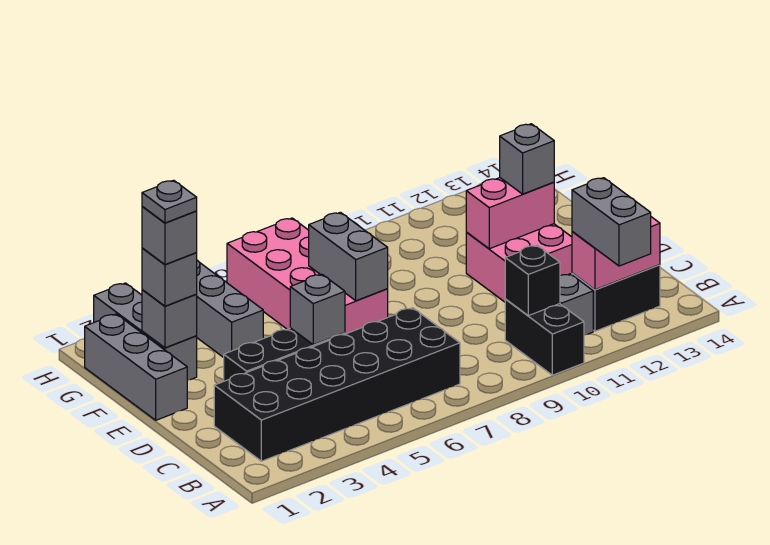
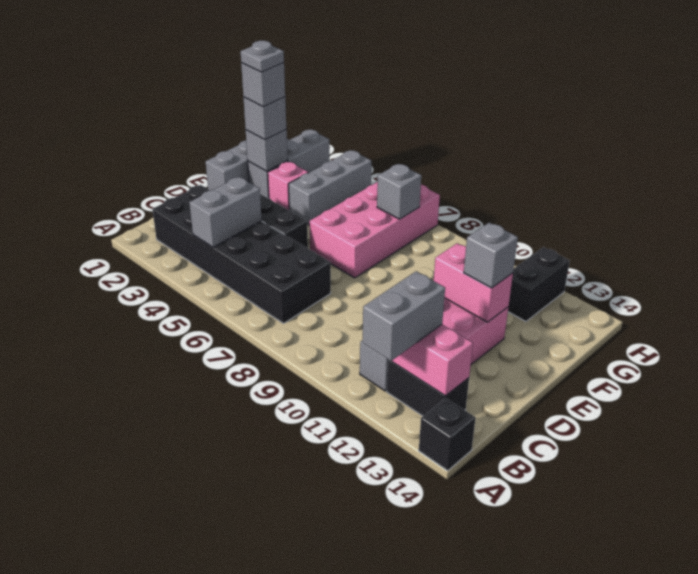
black 1x2 brick [505,299,584,375] -> black 1x2 brick moved to [508,247,570,321]
black 1x1 brick [505,245,560,316] -> black 1x1 brick moved to [419,398,476,470]
grey 1x1 brick [290,274,345,345] -> grey 1x1 brick moved to [377,164,421,219]
grey 1x2 brick [309,212,388,301] -> grey 1x2 brick moved to [189,177,262,247]
none -> pink 1x1 brick [268,162,308,210]

